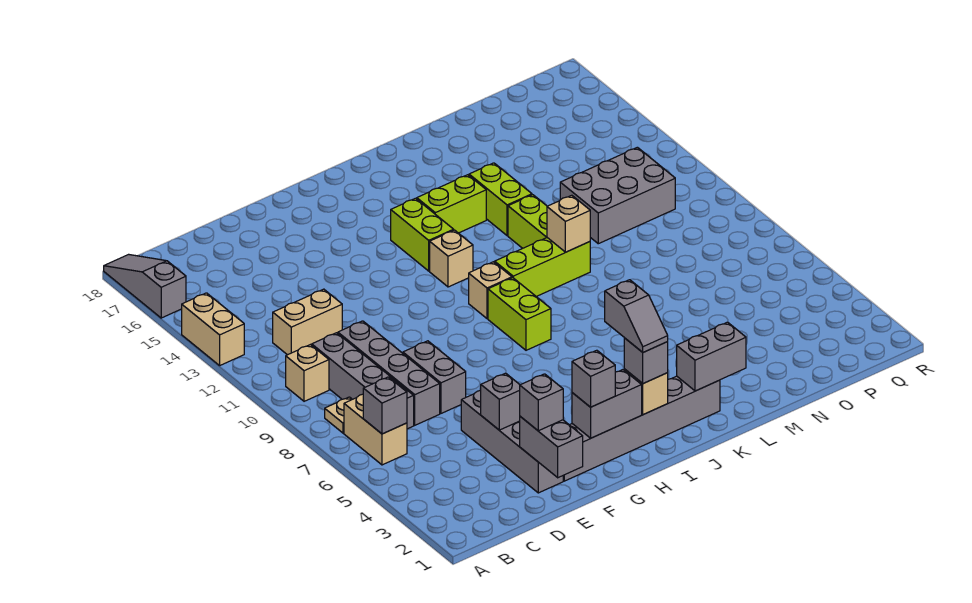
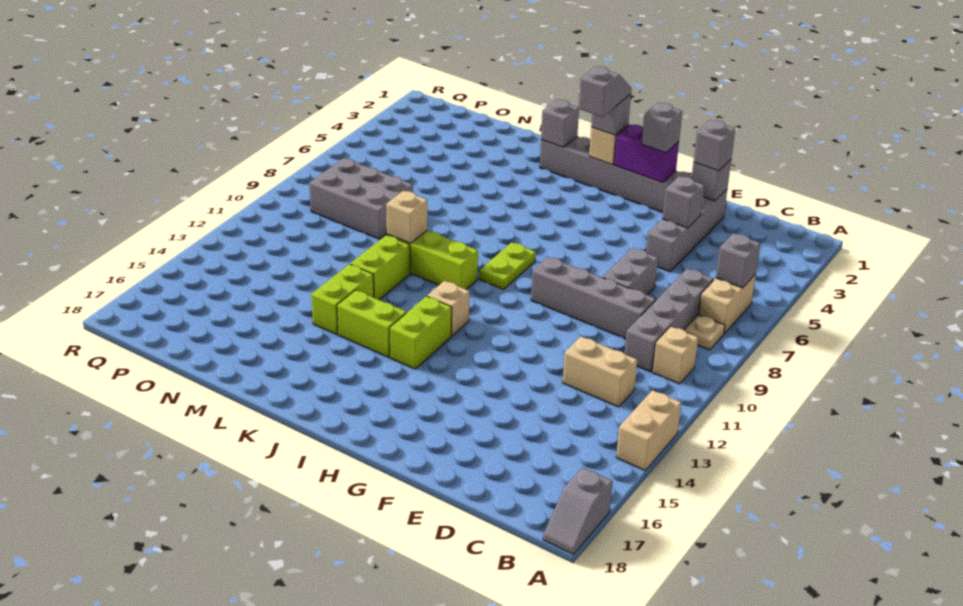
grey 1x3 slope [104,254,186,318] -> grey 1x2 slope [543,467,613,554]
grey 1x4 brick [338,321,440,425] -> grey 1x4 brick turned to [531,257,656,339]
grey 1x2 brick [520,416,583,478] -> grey 1x1 brick [692,160,731,201]
grey 1x2 brick [572,370,642,438] -> purple 1x2 brick [614,125,679,182]
lime 1x2 brick [488,278,551,350] -> lime 1x2 plate [479,242,536,289]
tan 1x1 brick [469,262,512,319] -> none
grey 1x2 brick [677,322,746,391] -> grey 1x1 brick [541,100,579,147]
grey 2x3 brick [560,147,675,244] -> grey 2x3 brick moved to [309,158,413,239]

